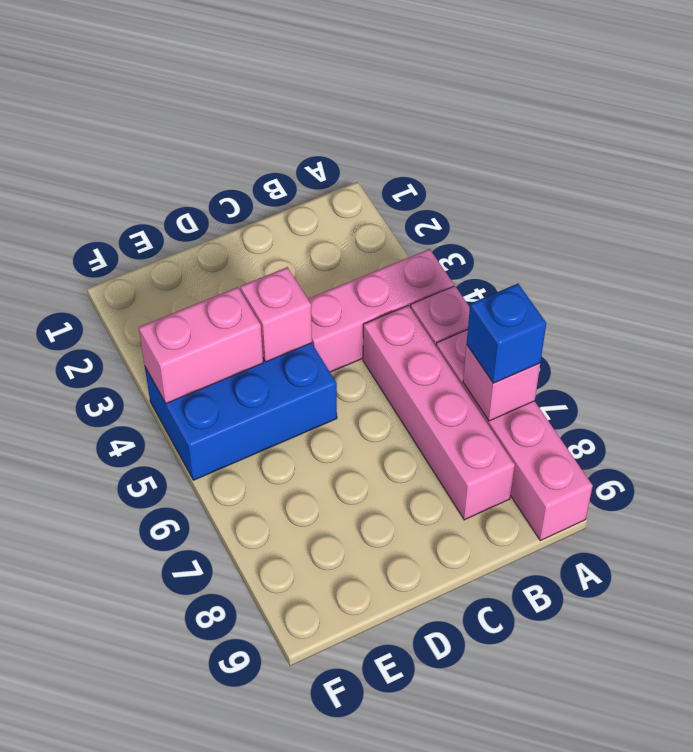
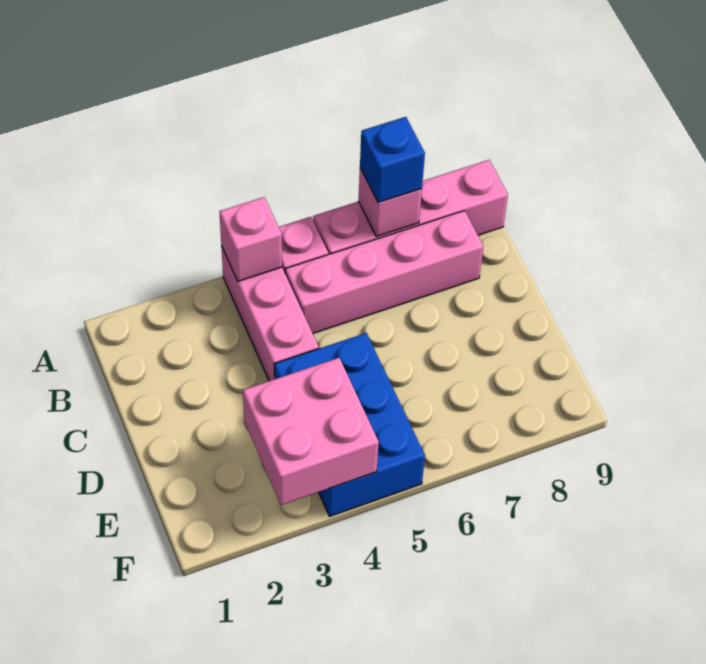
pink 1x1 brick [240,267,312,362] -> pink 1x1 brick moved to [219,197,282,281]
pink 1x2 brick [139,287,263,403] -> pink 2x2 brick [243,358,379,505]

